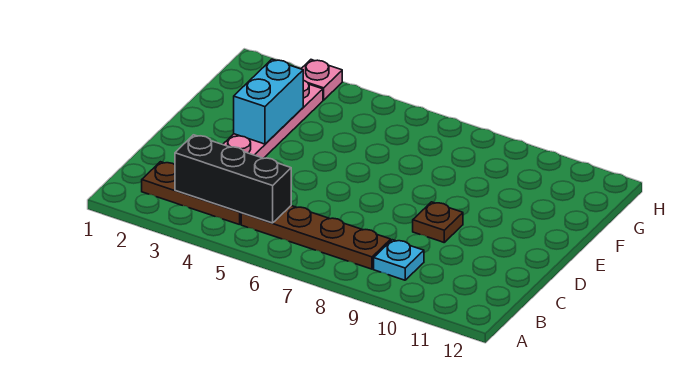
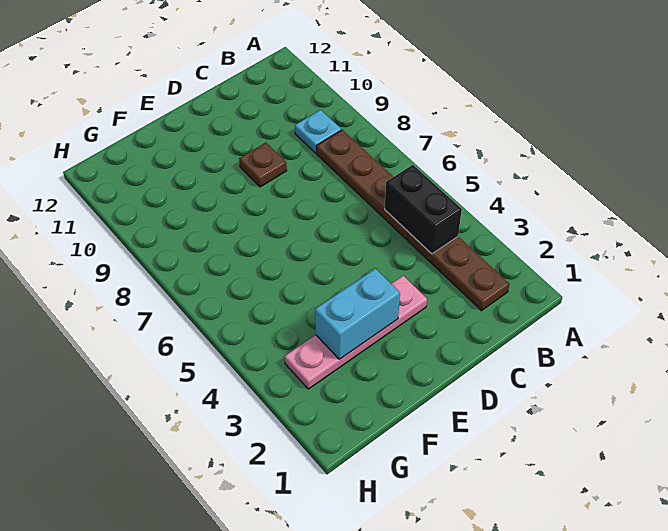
black 1x3 brick [175,135,291,223] -> black 1x2 brick [385,165,462,254]
pink 1x1 plate [301,60,342,100] -> none

